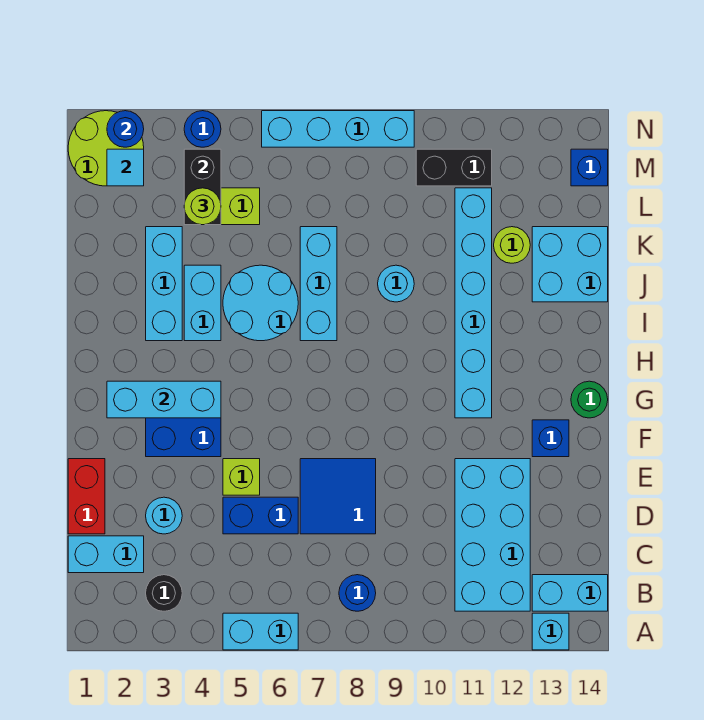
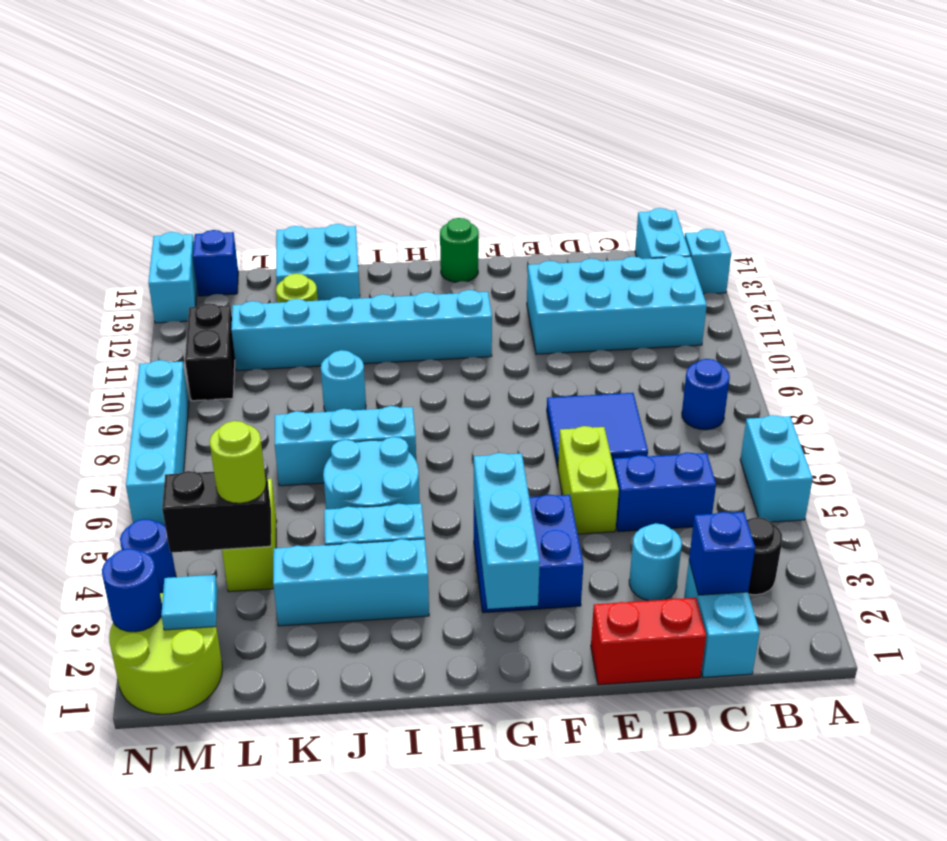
blue 1x2 brick [223,497,298,534] -> blue 1x2 brick turned to [613,452,716,532]
lime 1x1 brick [223,459,260,495] -> lime 1x2 brick [558,426,619,534]
blue 1x1 brick [532,420,569,457] -> blue 1x1 brick moved to [689,512,755,595]
none -> cyan 1x2 brick [148,232,197,323]

